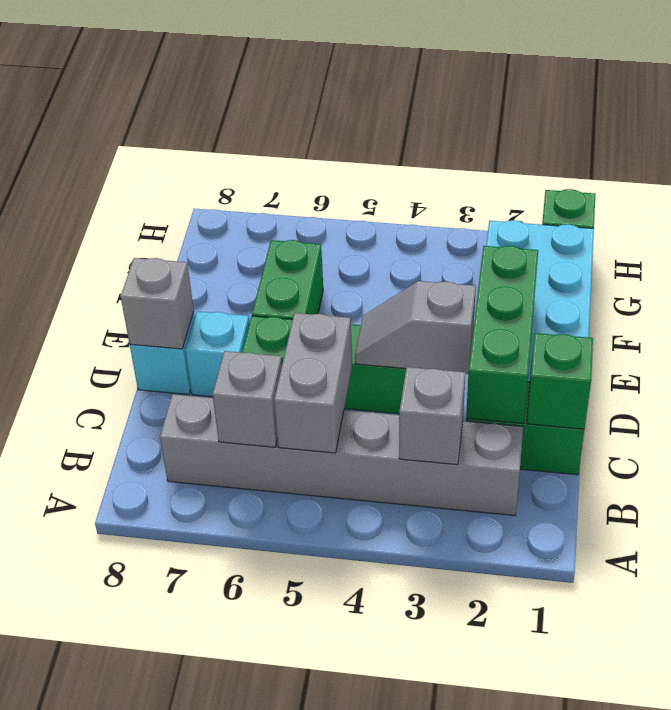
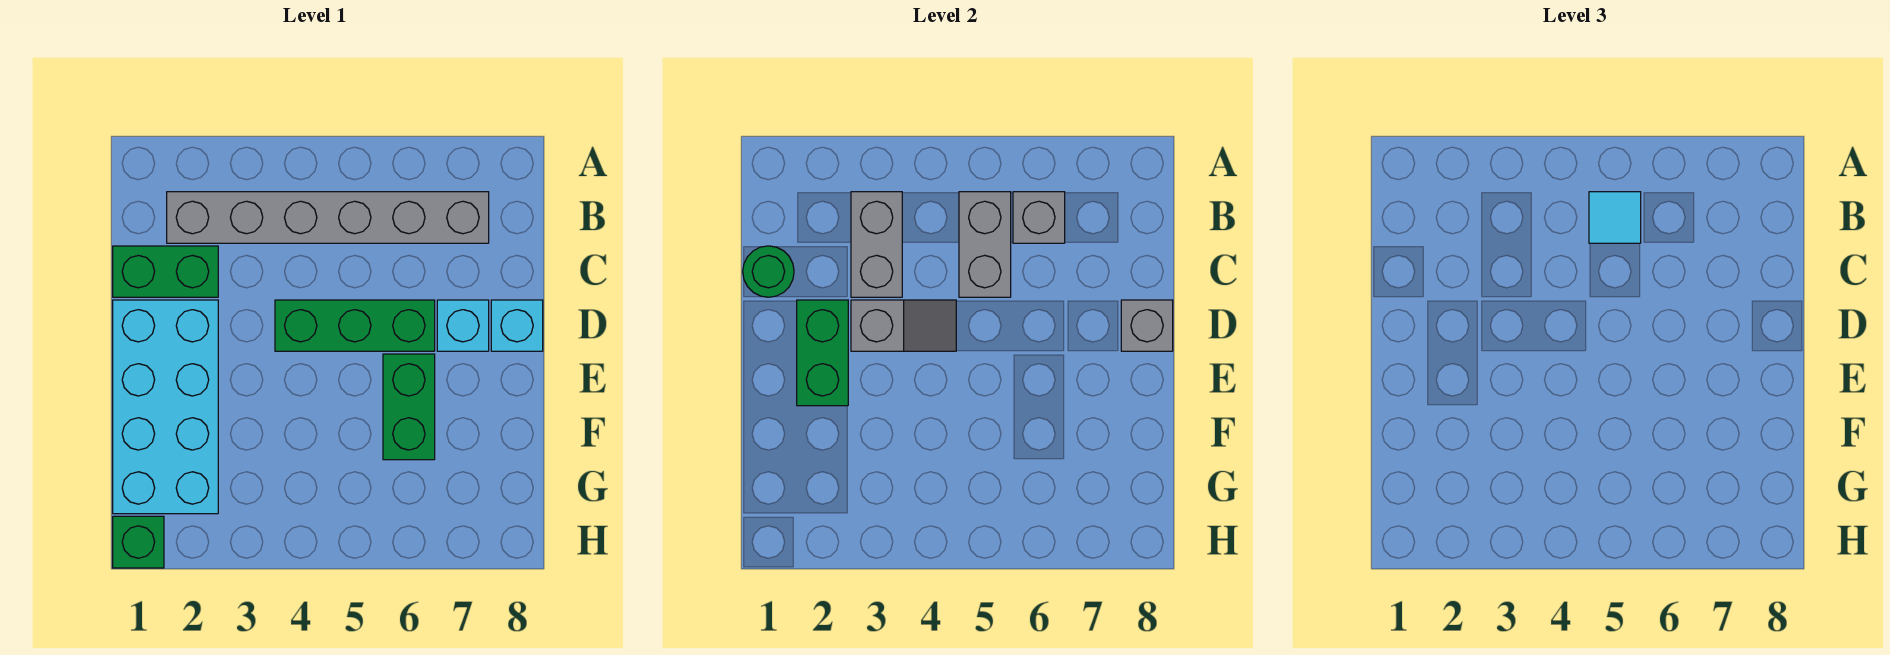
grey 1x1 brick [399,367,465,465] -> grey 1x2 brick [851,192,902,297]
none -> cyan 1x1 tile [1589,192,1641,243]
green 1x1 brick [527,333,593,429] -> green 1x1 round brick [743,246,794,297]
green 1x3 brick [466,246,538,424] -> green 1x2 brick [797,300,848,406]

